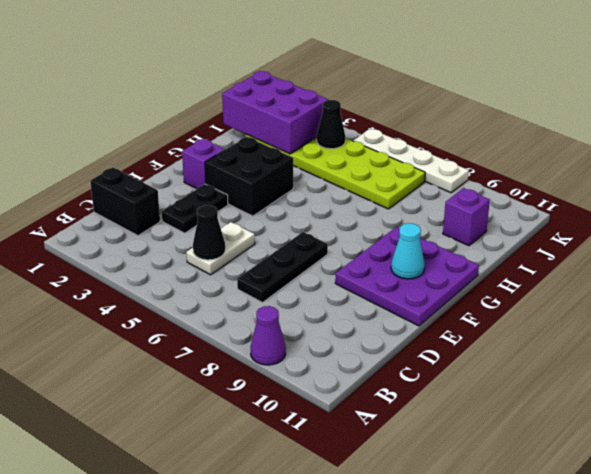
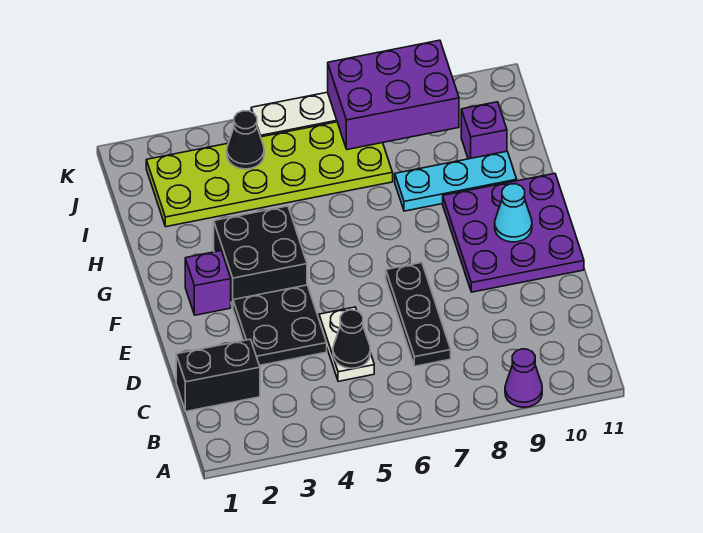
black 1x2 plate [162,184,228,233] -> black 2x2 plate [233,285,327,366]
none -> cyan 1x3 plate [395,151,517,211]
purple 2x3 brick [222,71,328,154] -> purple 2x3 brick moved to [328,40,459,149]

